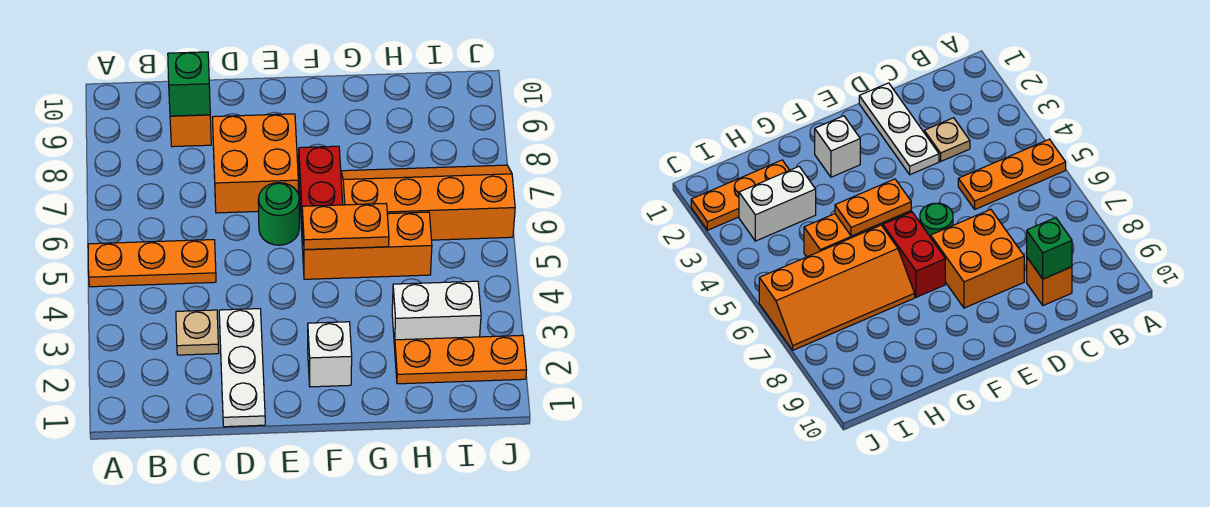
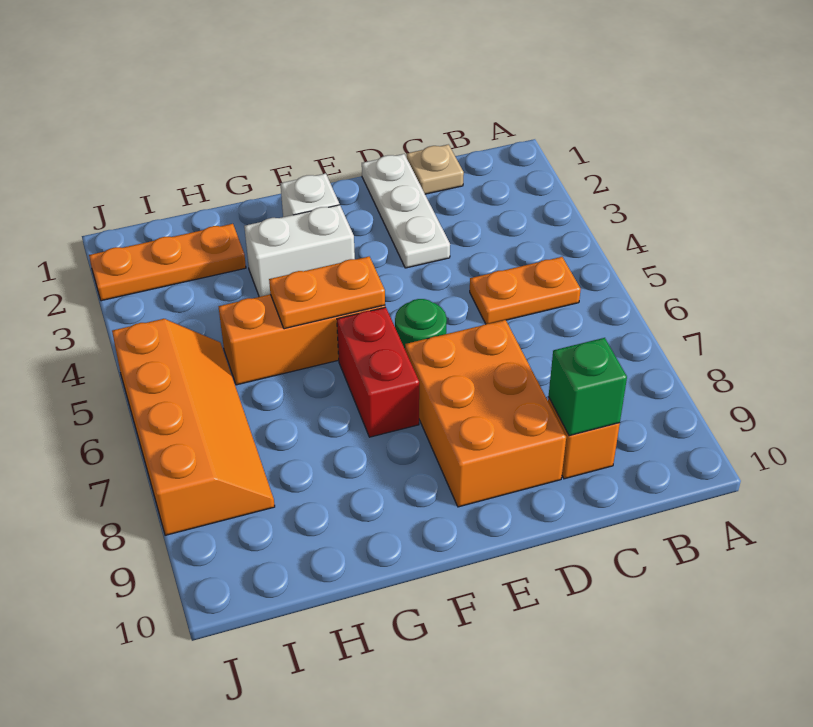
orange 1x3 plate [88,240,216,287] -> orange 1x2 plate [470,257,581,324]
tan 1x1 plate [176,310,219,355] -> tan 1x1 plate moved to [407,144,464,194]
orange 2x2 brick [212,114,298,213] -> orange 2x3 brick [405,320,566,507]
orange 2x4 slope [341,165,515,240] -> orange 2x4 slope turned to [112,319,275,535]
white 1x2 brick [392,281,481,347] -> white 1x2 brick moved to [244,205,355,297]

